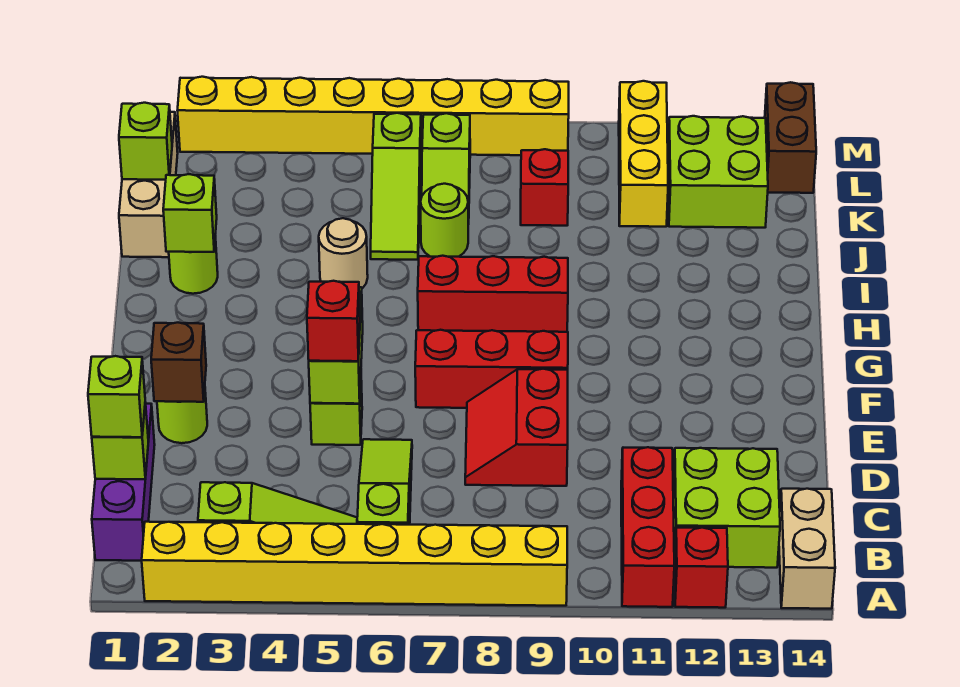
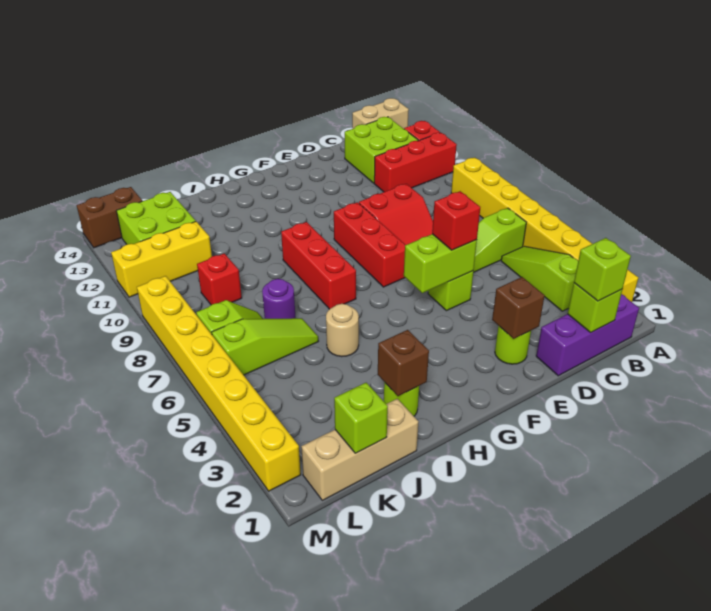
lime 1x1 brick [163,174,217,252] -> brown 1x1 brick [378,330,429,396]
lime 1x1 round brick [421,184,468,257] -> purple 1x1 round brick [262,279,295,319]

